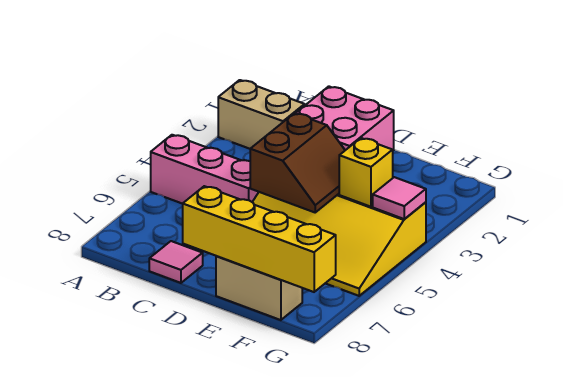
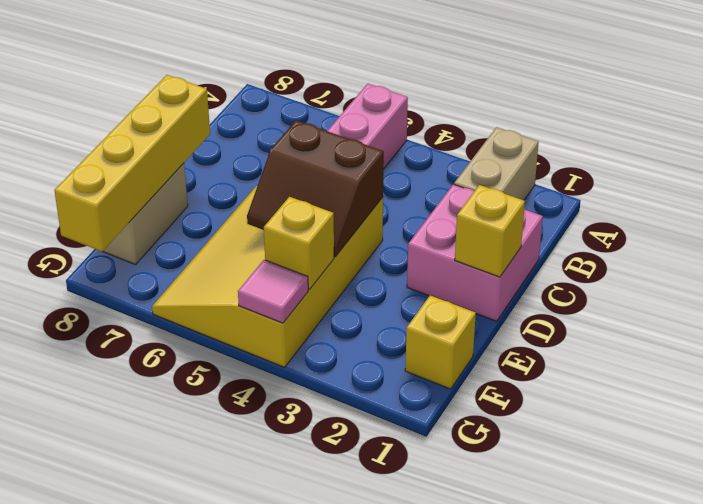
pink 1x1 tile [149,241,203,283] -> none
none -> yellow 1x1 brick [455,185,525,277]
none -> yellow 1x1 brick [405,295,476,389]

